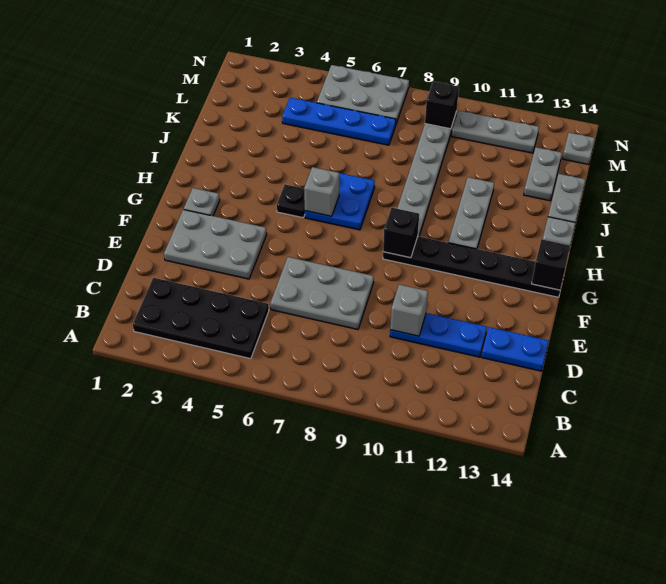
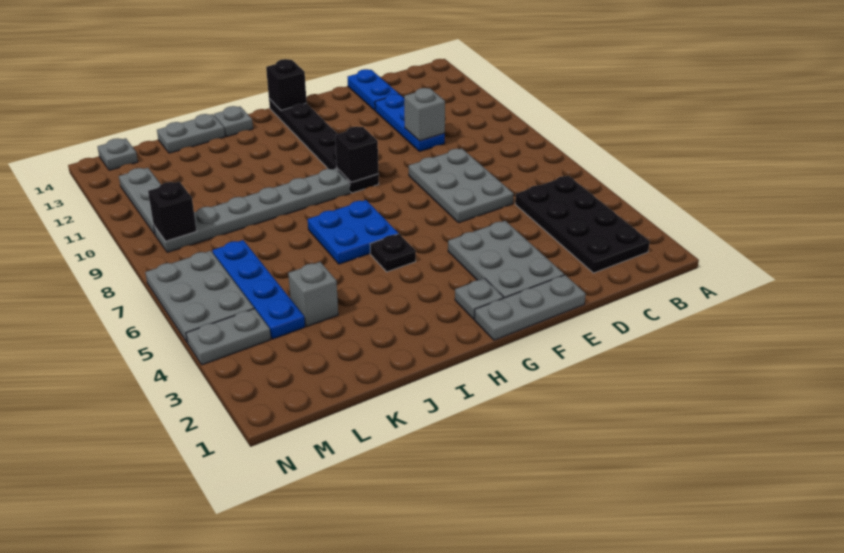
grey 1x1 brick [304,167,339,216] -> grey 1x1 brick moved to [288,262,338,326]
grey 1x3 plate [448,177,494,249] -> grey 1x3 plate moved to [474,275,586,340]
grey 1x2 plate [524,147,562,201] -> grey 1x2 plate moved to [186,309,271,365]

